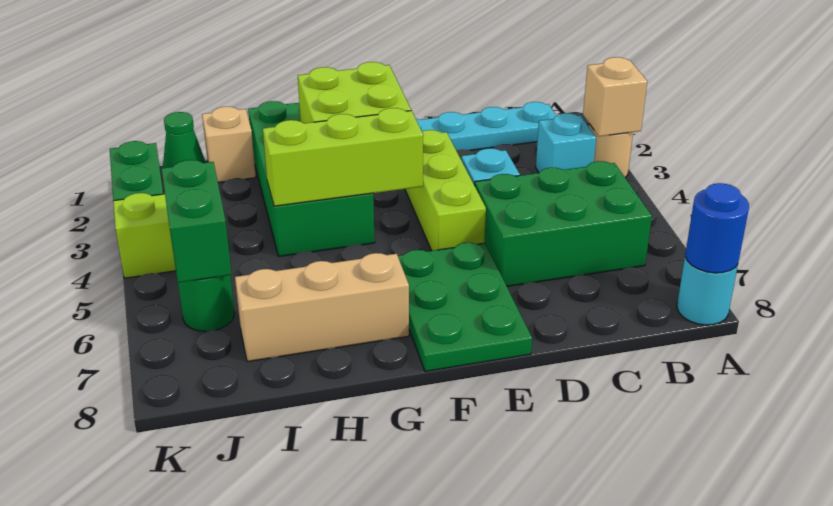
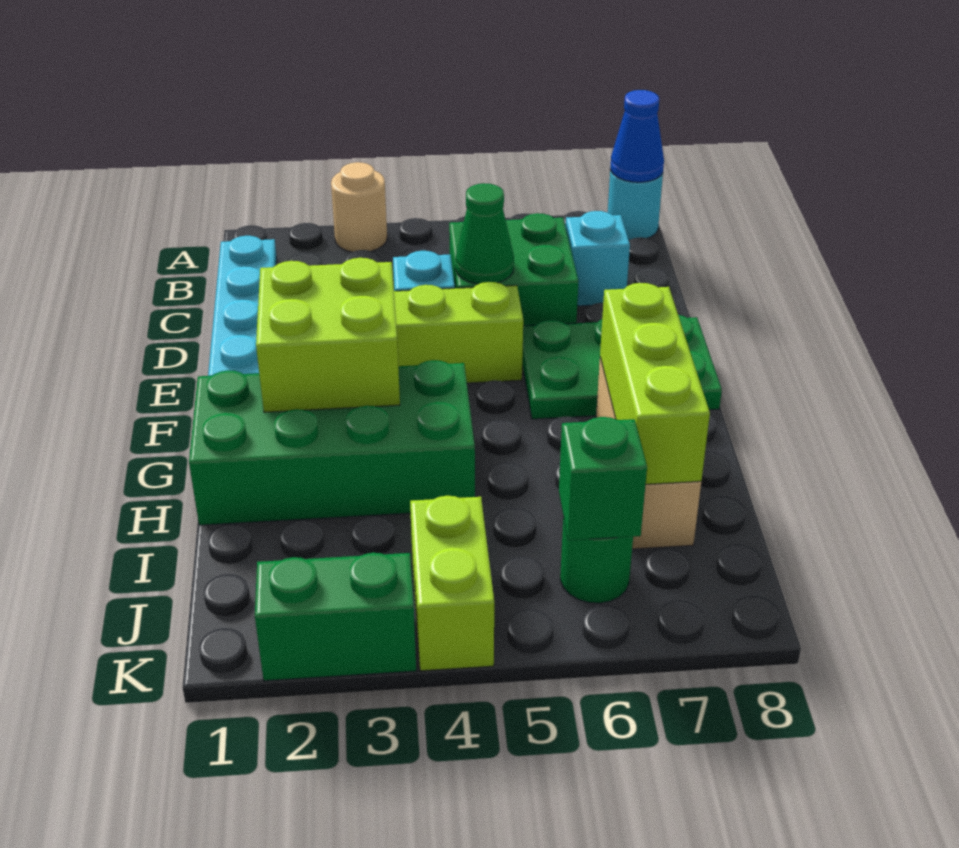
tan 1x1 brick [583,57,647,136] -> none
blue 1x1 round brick [685,183,749,273] -> blue 1x1 cone [610,90,664,182]
cyan 1x1 brick [536,113,596,173] -> cyan 1x1 brick moved to [566,211,630,306]
green 2x3 brick [475,161,652,286] -> green 2x2 brick [449,213,579,326]
lime 1x3 brick [263,108,423,206] -> lime 1x3 brick moved to [600,283,710,484]
tan 1x1 brick [202,107,256,182] -> none
green 1x1 cone [163,112,206,168] -> green 1x1 cone moved to [455,183,514,284]
green 1x2 brick [162,160,232,283] -> green 1x1 brick [559,417,647,540]

